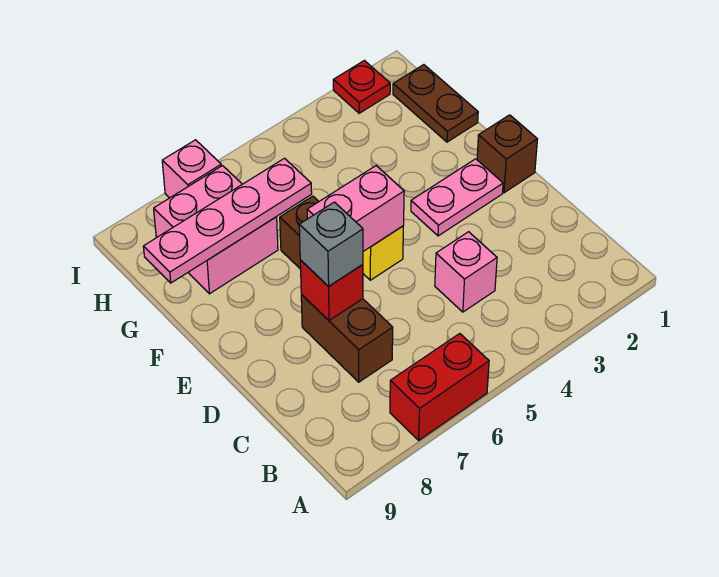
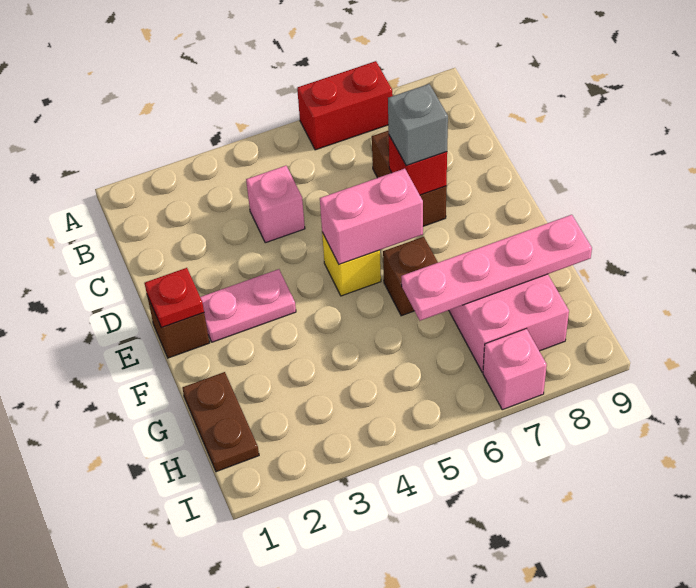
red 1x1 plate [333,61,390,113] -> red 1x1 plate moved to [145,268,204,328]

